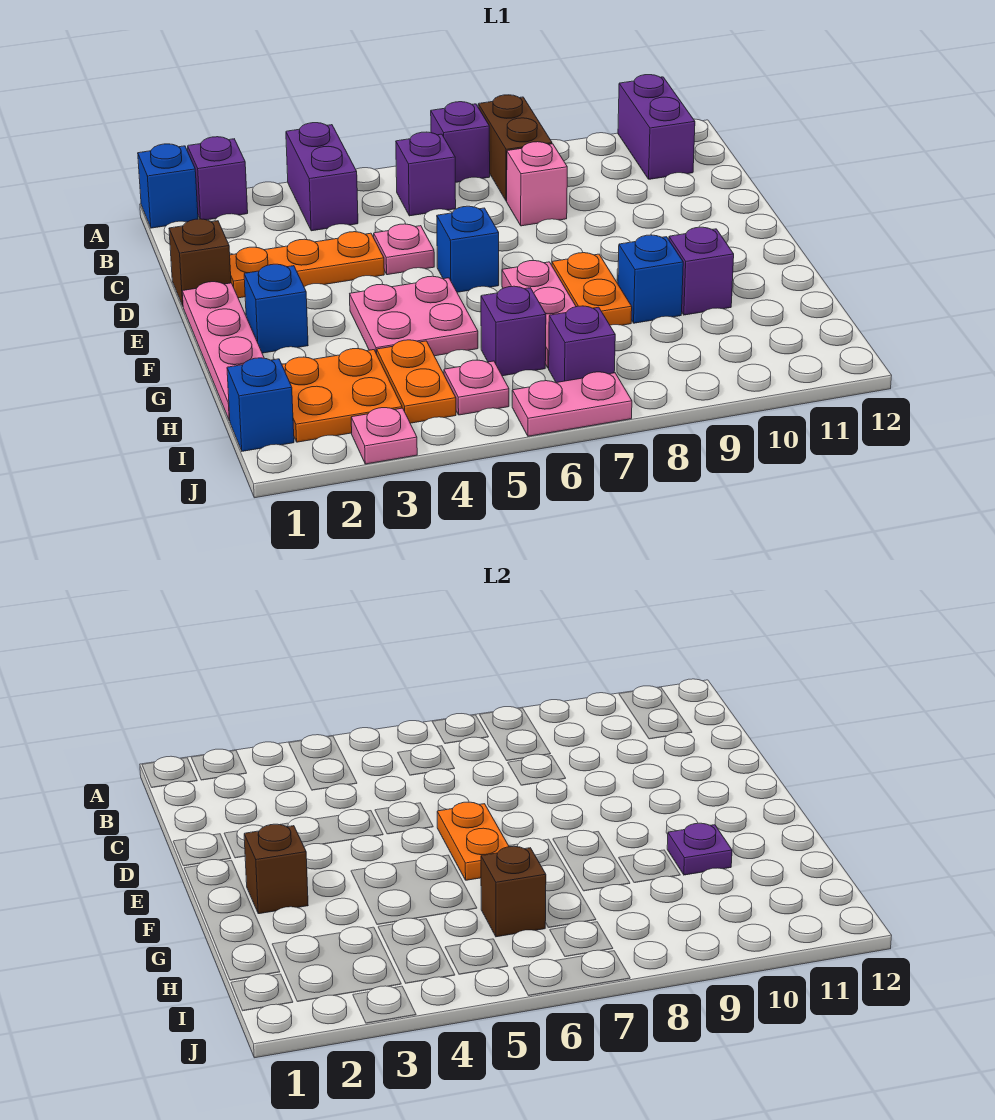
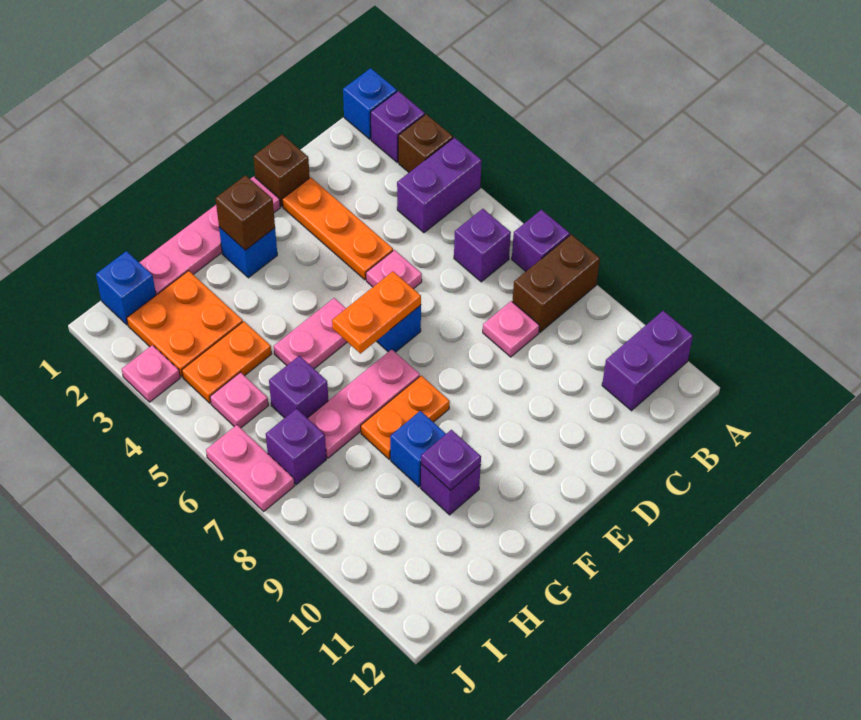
pink 1x1 brick [507,142,567,226] -> pink 1x1 plate [483,301,540,357]
pink 2x2 plate [350,276,478,356] -> pink 1x2 plate [274,298,347,369]
brown 1x1 brick [481,846,546,937] -> brown 1x1 brick moved to [398,114,453,172]

